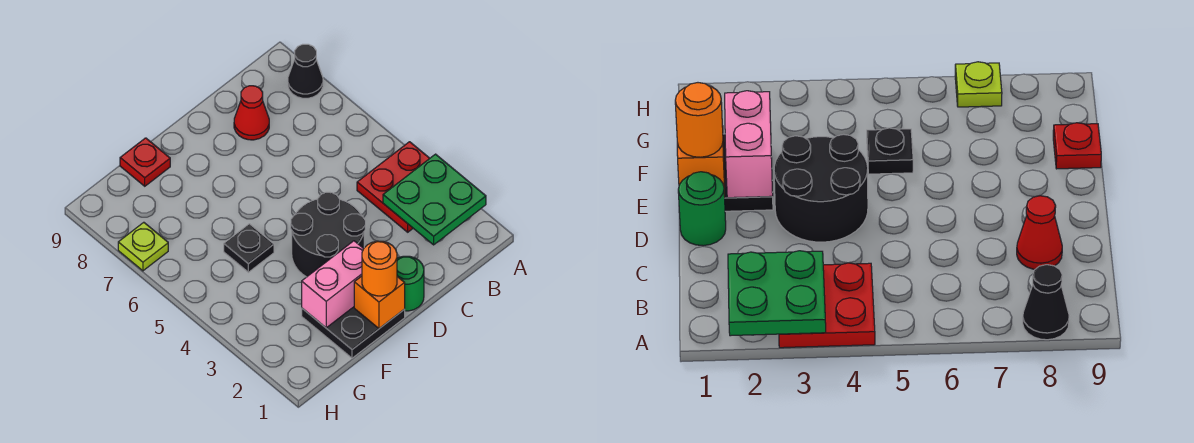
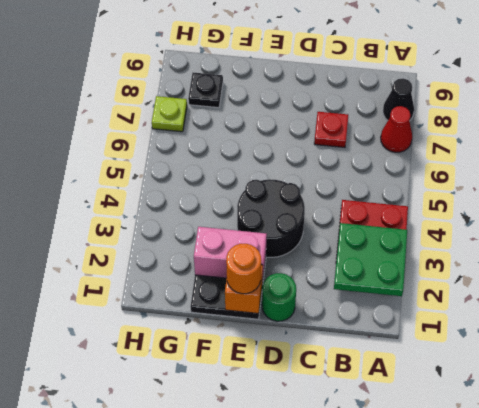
red 1x1 cone [234,86,269,140] -> red 1x1 cone moved to [381,106,412,152]
black 1x1 plate [224,224,274,272] -> black 1x1 plate moved to [188,72,223,108]
red 1x1 plate [120,138,170,186] -> red 1x1 plate moved to [314,112,348,147]

